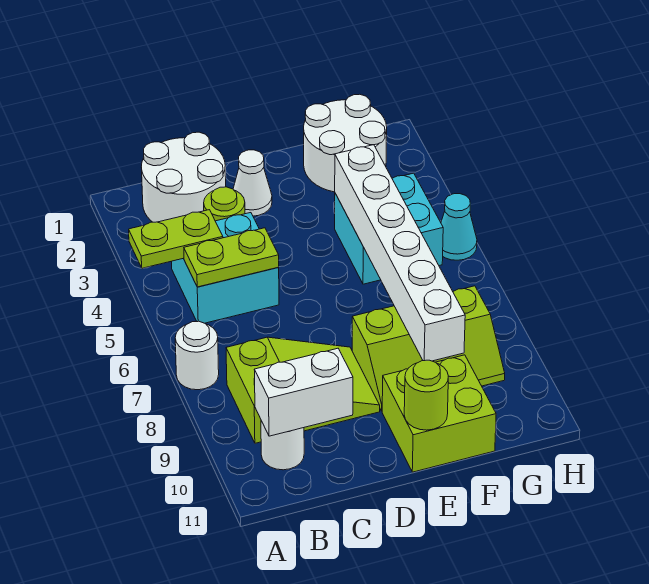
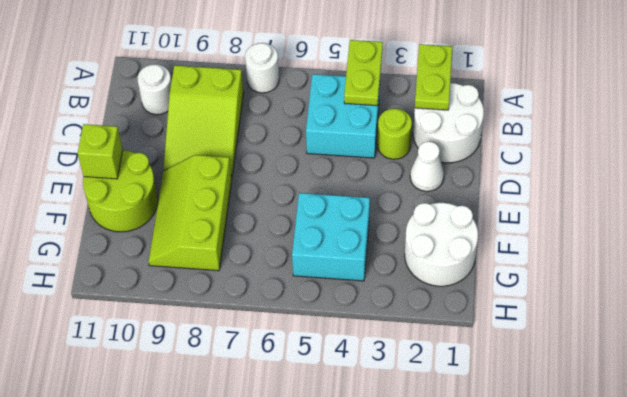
lime 1x2 plate [184,228,279,287] -> lime 1x2 plate moved to [415,44,452,110]
white 1x2 brick [254,348,353,436] -> none
lime 2x2 brick [382,355,496,472] -> lime 2x2 round brick [83,150,158,232]
lime 1x1 round brick [404,360,448,430] -> lime 1x1 brick [78,124,123,179]
white 1x6 brick [335,145,465,361] -> none
cyan 1x1 cone [441,194,477,260] -> none

